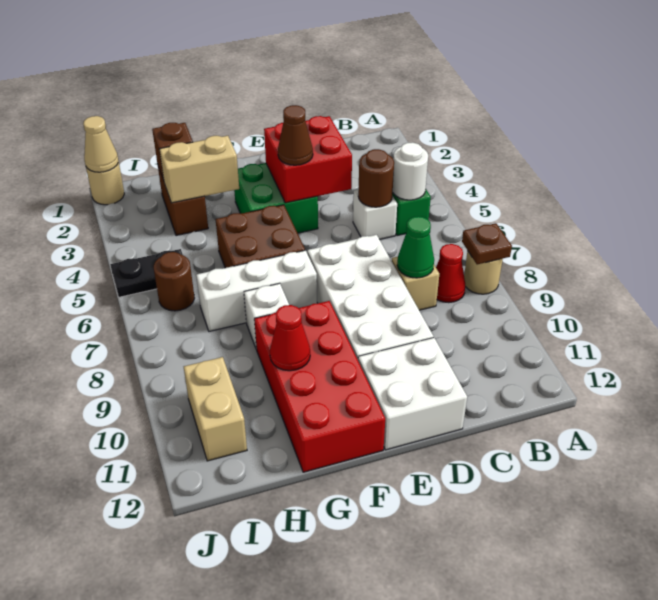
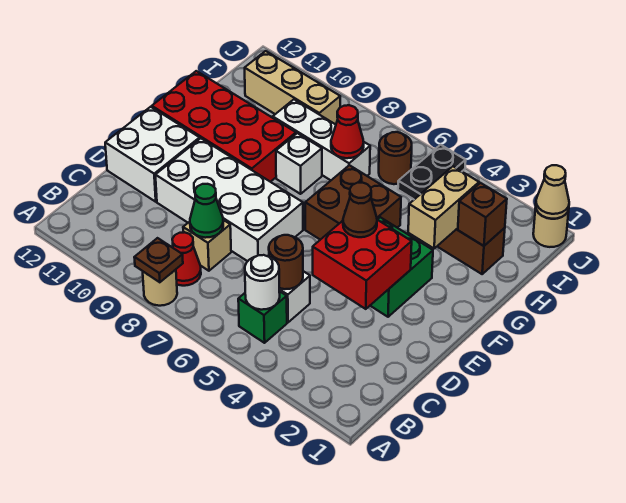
white 1x3 brick [196,250,317,331] -> white 1x3 brick turned to [273,100,370,180]
red 1x1 cone [270,305,310,371] -> red 1x1 cone moved to [331,105,364,158]
tan 1x2 brick [184,357,247,461] -> tan 1x3 brick [245,51,340,124]

